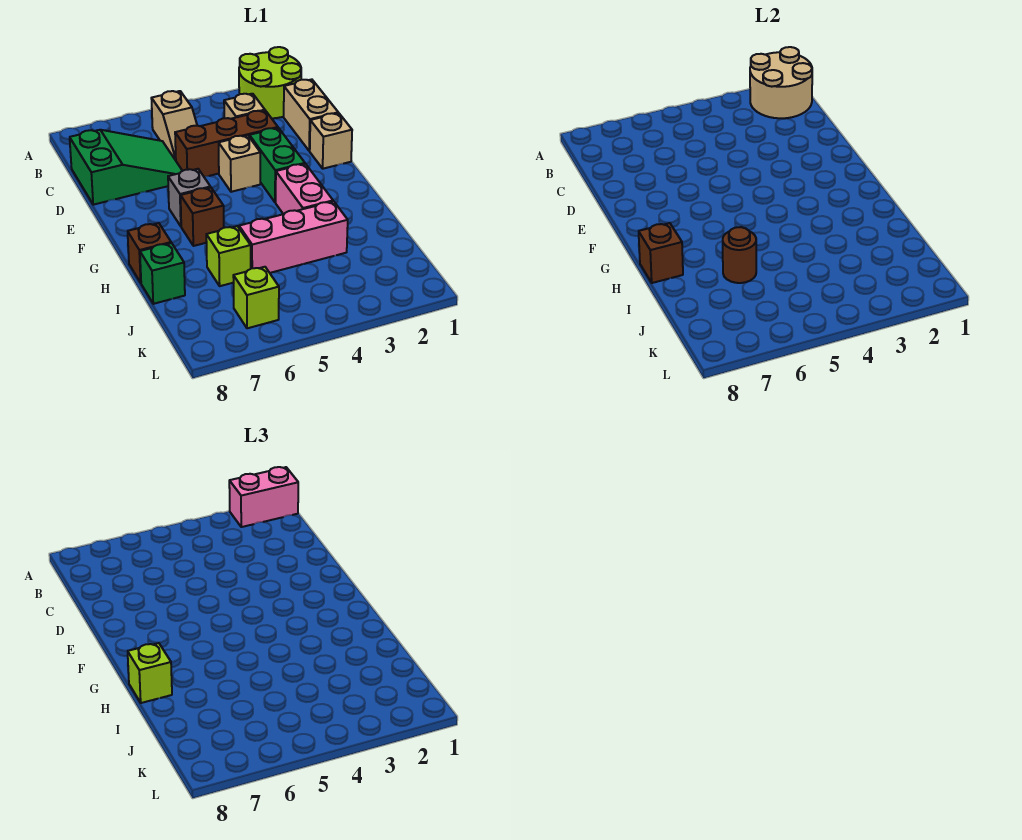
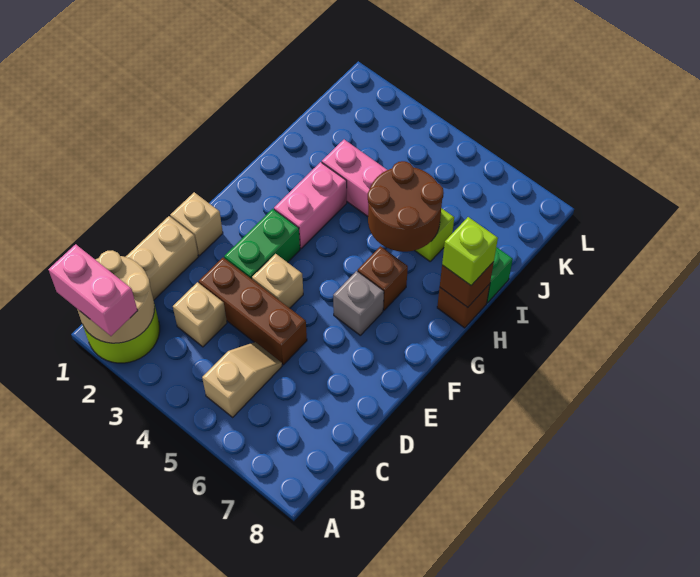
green 2x3 slope [70,130,182,205] -> none
brown 1x1 round brick [723,227,756,283] -> brown 2x2 round brick [368,161,444,252]
lime 1x1 brick [233,267,279,328] -> none

